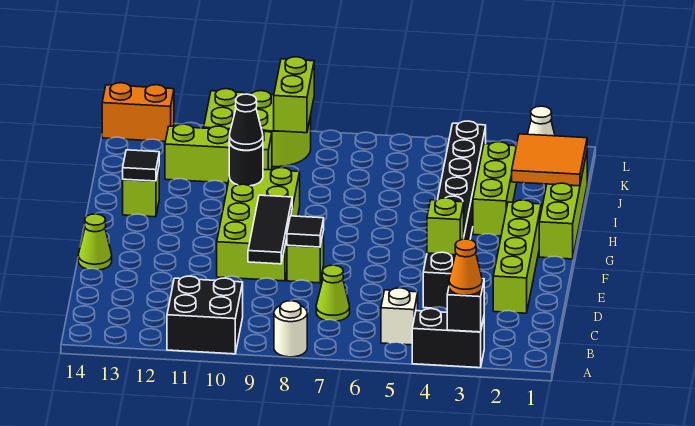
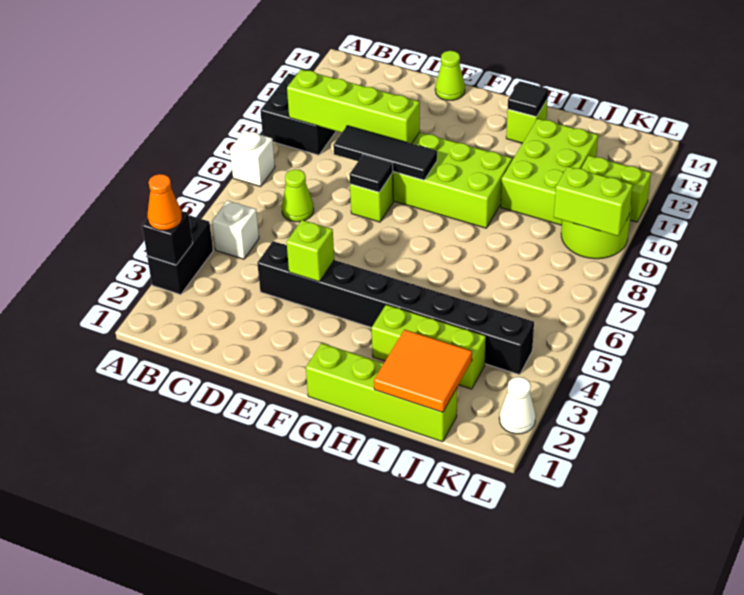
white 1x1 round brick [274,301,307,357] -> white 1x1 brick [230,130,275,186]
lime 1x4 brick [493,200,541,313] -> lime 1x4 brick moved to [287,69,420,144]
black 1x1 round brick [229,141,263,186] -> none
black 1x1 cone [229,94,263,150] -> none
lime 1x3 brick [165,124,272,183] -> lime 2x3 brick [501,119,598,225]
orange 1x2 brick [102,83,174,142] -> none

